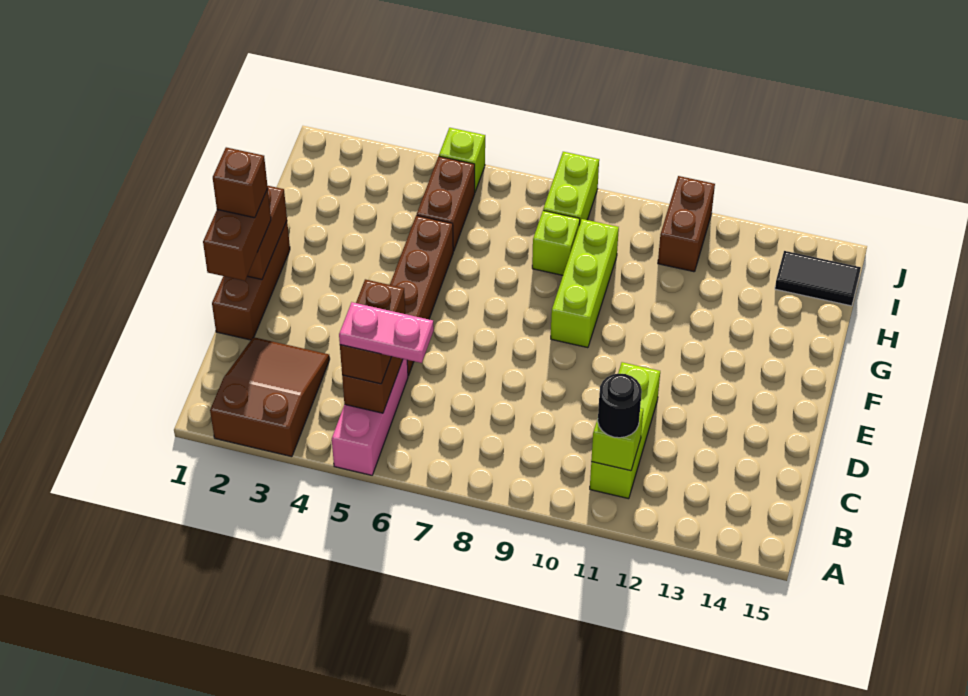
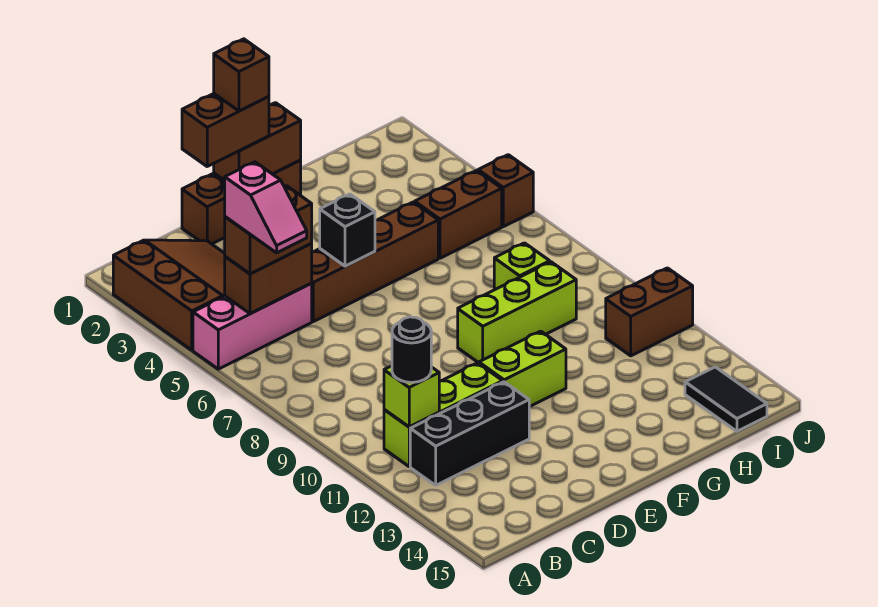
brown 2x3 slope [210,337,330,457] -> brown 3x3 slope [113,240,225,350]
pink 1x2 plate [339,302,434,363] -> pink 1x2 slope [225,162,307,253]
none -> black 1x3 brick [410,382,529,485]
none -> black 1x1 brick [320,194,375,266]
lime 1x2 brick [543,152,599,225] -> lime 1x2 brick moved to [479,331,566,407]
lime 1x1 brick [439,128,485,191] -> brown 1x1 brick [478,155,533,227]

